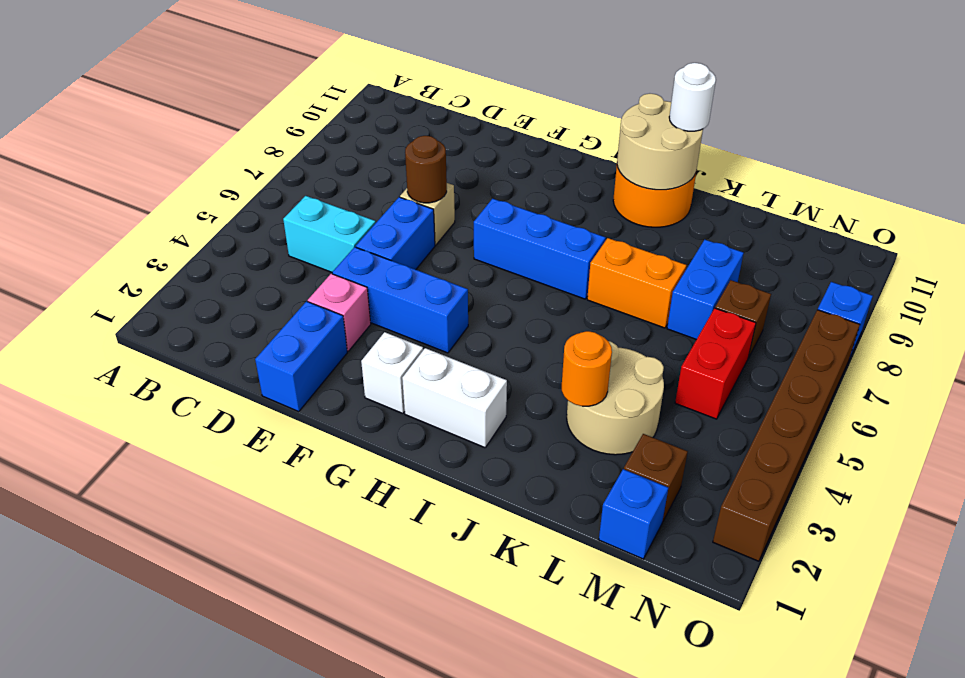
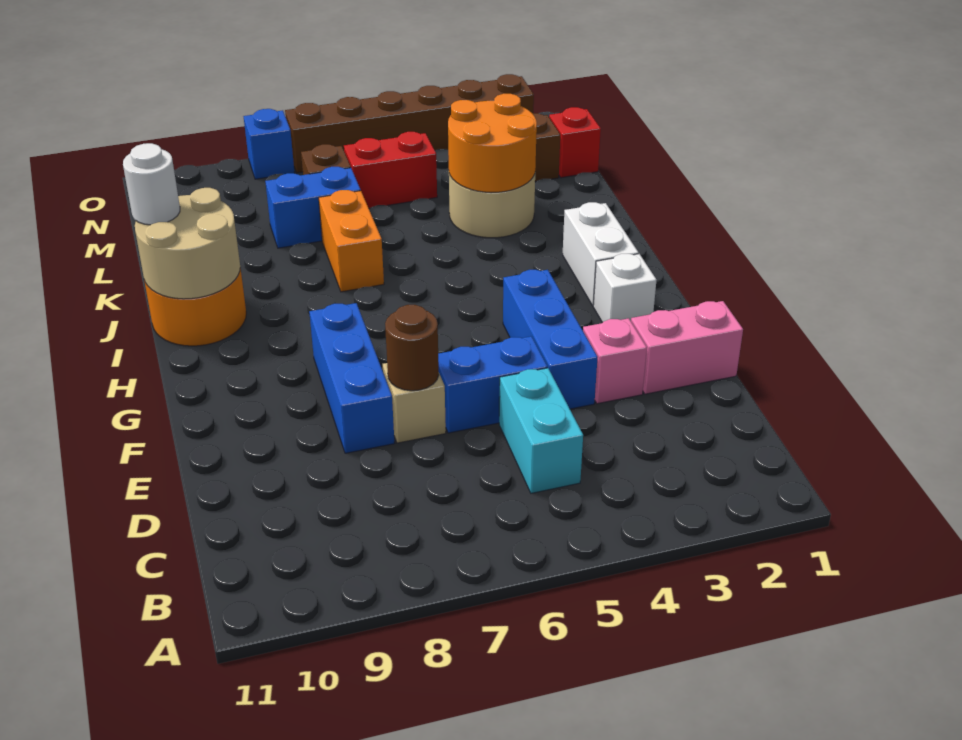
blue 1x2 brick [255,301,347,412] -> pink 1x2 brick [631,301,743,394]
blue 1x3 brick [474,198,606,299] -> blue 1x3 brick moved to [309,303,394,453]
orange 1x1 round brick [562,331,612,406] -> orange 2x2 round brick [448,94,537,193]
blue 1x1 brick [599,469,668,559] -> red 1x1 brick [549,107,601,178]

